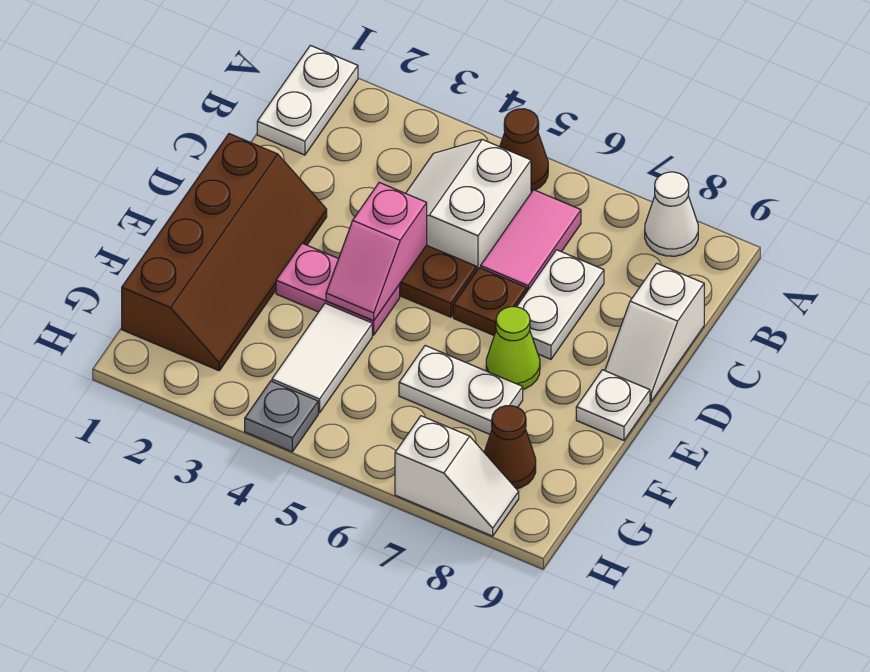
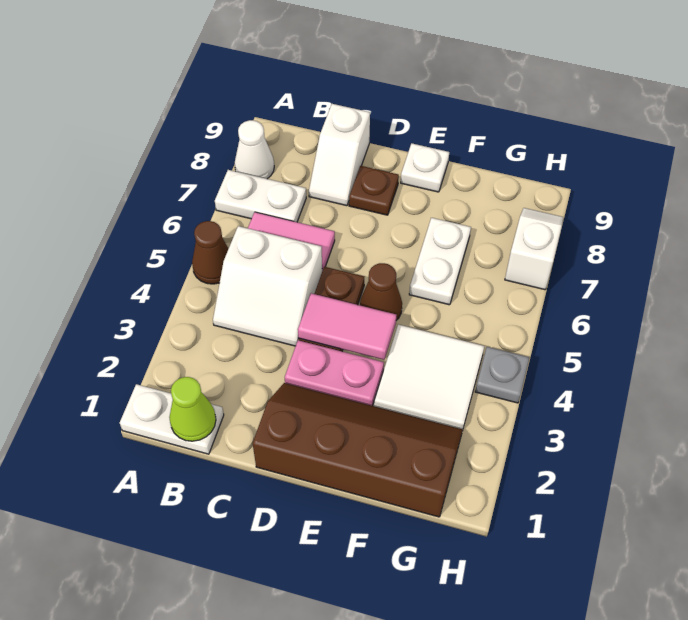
white 1x2 plate [517,250,604,359] -> white 1x2 plate moved to [215,170,306,222]
white 1x2 slope [605,263,704,401] -> white 1x2 slope turned to [309,104,370,206]
pink 1x2 slope [326,183,427,321] -> pink 1x2 tile [298,293,396,360]
brown 1x1 plate [453,268,527,335] -> brown 1x1 plate moved to [349,166,399,215]
pink 1x2 plate [276,243,400,335] -> pink 1x2 plate turned to [285,340,384,406]
lime 1x1 cone [486,307,540,389] -> lime 1x1 cone moved to [169,377,216,441]
white 1x2 tile [272,303,372,413] -> white 2x2 tile [374,325,484,429]
brown 1x1 cone [484,406,536,489] -> brown 1x1 cone moved to [360,263,402,320]

